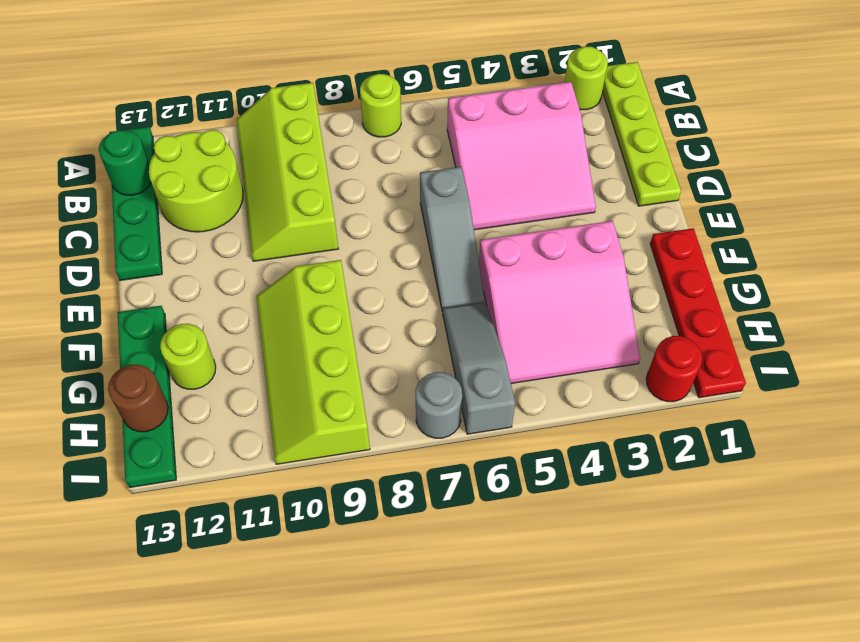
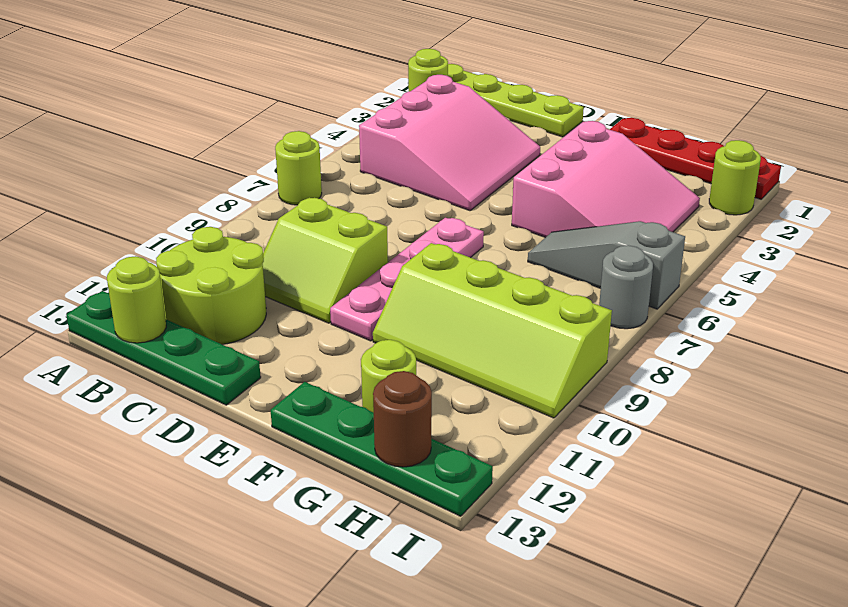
lime 2x4 slope [236,83,338,261] -> lime 2x2 slope [263,198,388,323]
green 1x1 round brick [99,130,151,195] -> lime 1x1 round brick [107,256,166,343]
grey 1x3 slope [420,167,485,311] -> none
none -> pink 1x4 plate [330,218,484,341]
red 1x1 round brick [646,336,702,402] -> lime 1x1 round brick [709,140,761,215]

